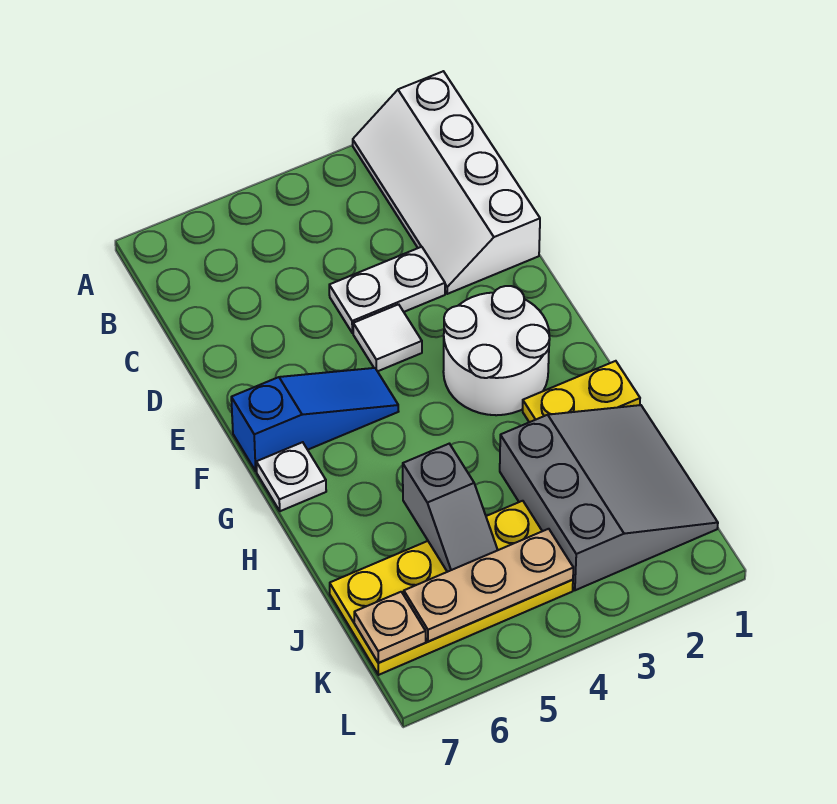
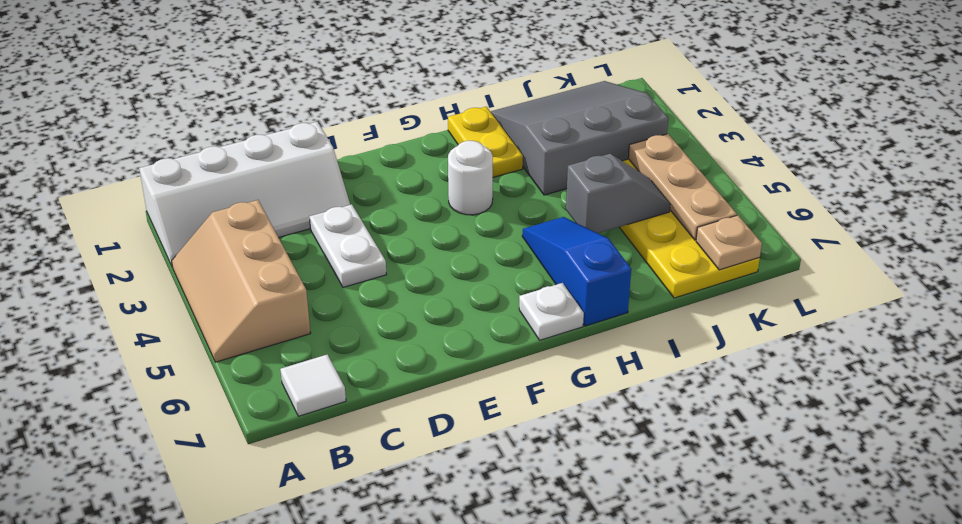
none -> tan 2x3 slope [172,200,311,362]
white 1x1 tile [353,304,422,371] -> white 1x1 tile moved to [280,355,346,416]
white 2x2 round brick [443,286,550,415] -> white 1x1 round brick [448,141,493,215]
blue 1x3 slope [231,368,399,471] -> blue 1x3 slope moved to [522,217,631,326]

